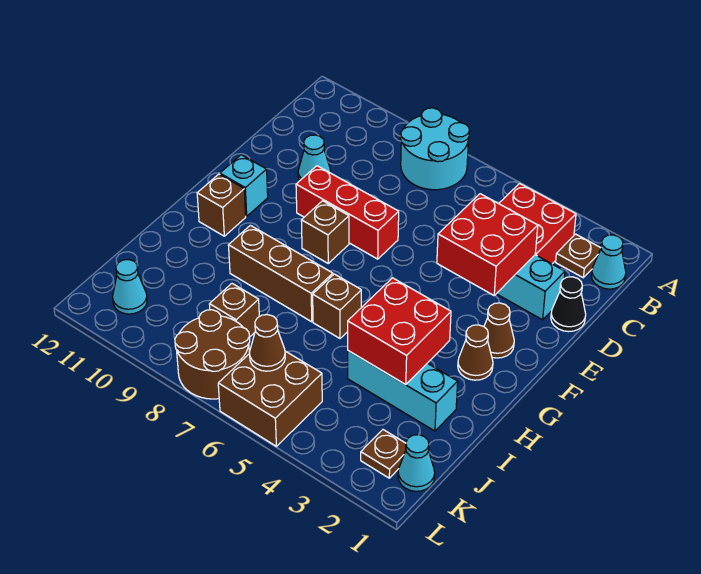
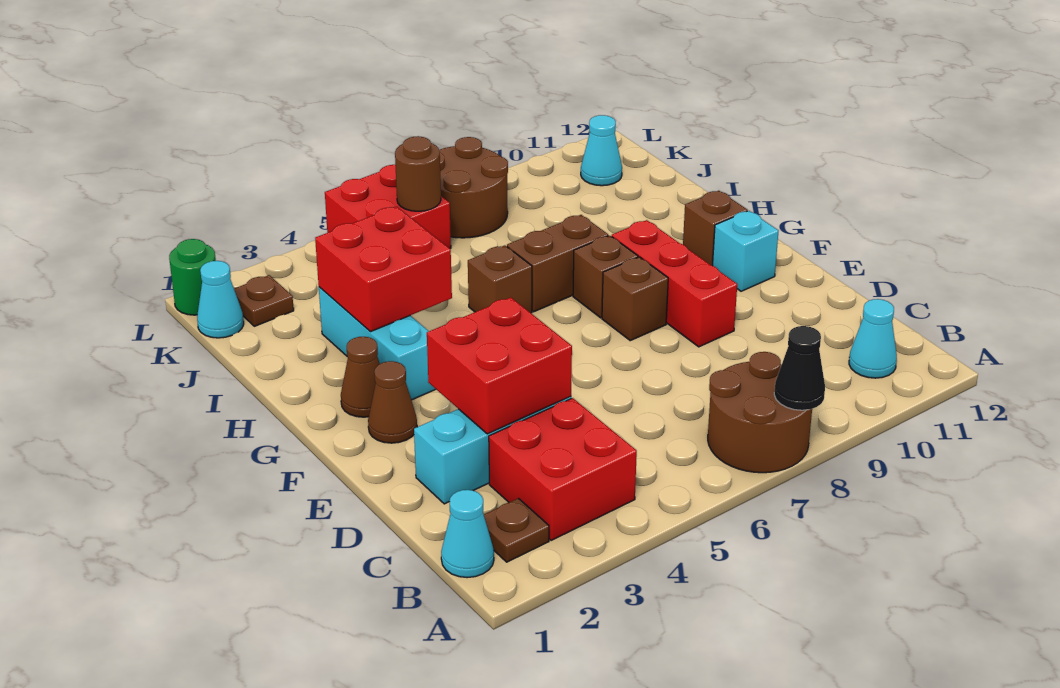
cyan 2x2 round brick [401,108,470,190] -> brown 2x2 round brick [708,352,812,473]
black 1x1 cone [551,277,586,332] -> black 1x1 cone moved to [774,326,825,410]
cyan 1x1 cone [298,135,331,181] -> cyan 1x1 cone moved to [849,299,897,378]
red 1x3 brick [296,166,399,259] -> red 1x3 brick turned to [612,220,737,347]
brown 1x3 brick [229,225,333,322] -> brown 1x2 brick [507,215,608,312]
cyan 1x3 brick [348,351,458,431] -> cyan 1x3 brick turned to [319,287,436,400]
brown 1x1 brick [209,284,259,337] -> brown 1x1 brick moved to [573,236,638,318]
brown 2x2 brick [218,351,322,446] -> red 2x2 brick [325,165,451,249]
brown 1x1 cone [249,315,285,371] -> brown 1x1 round brick [395,136,441,211]
none -> green 1x1 round brick [169,239,216,315]

